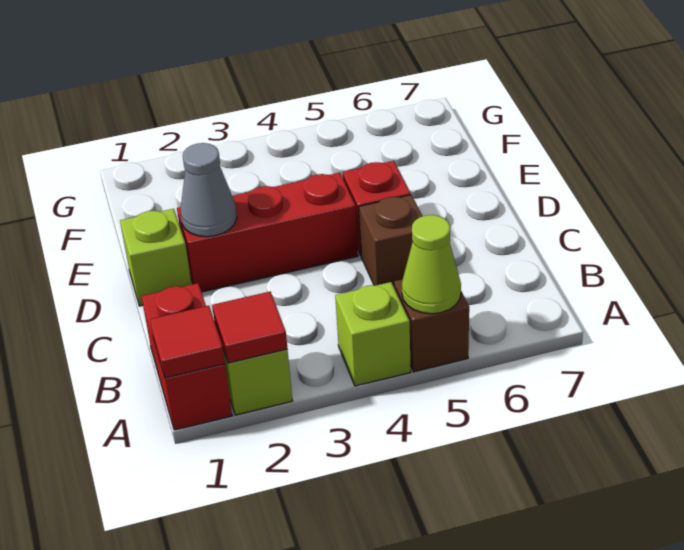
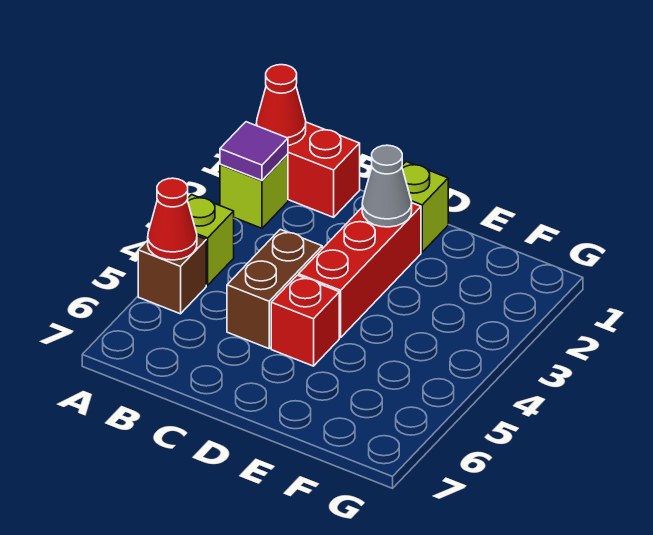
red 1x1 tile [150,306,225,378] -> red 1x1 cone [256,65,306,145]
red 1x1 tile [212,292,287,363] -> purple 1x1 tile [220,122,288,180]
lime 1x1 cone [402,215,461,314] -> red 1x1 cone [148,178,197,260]
brown 1x1 brick [359,195,422,286] -> brown 1x2 brick [227,229,322,349]

